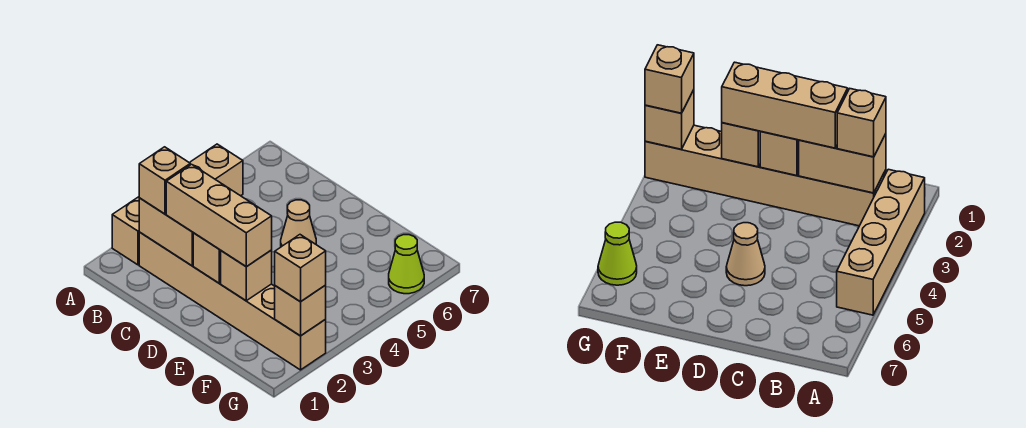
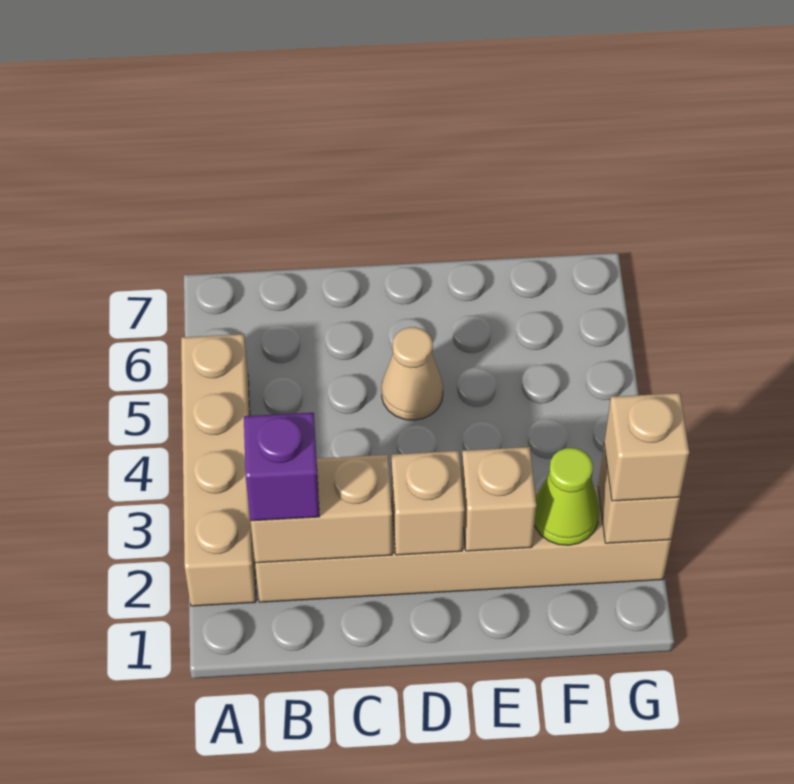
tan 1x1 brick [139,147,190,214] -> purple 1x1 brick [244,413,320,521]
tan 1x3 brick [166,164,272,267] -> none
lime 1x1 cone [389,235,424,294] -> lime 1x1 cone moved to [534,448,599,545]

